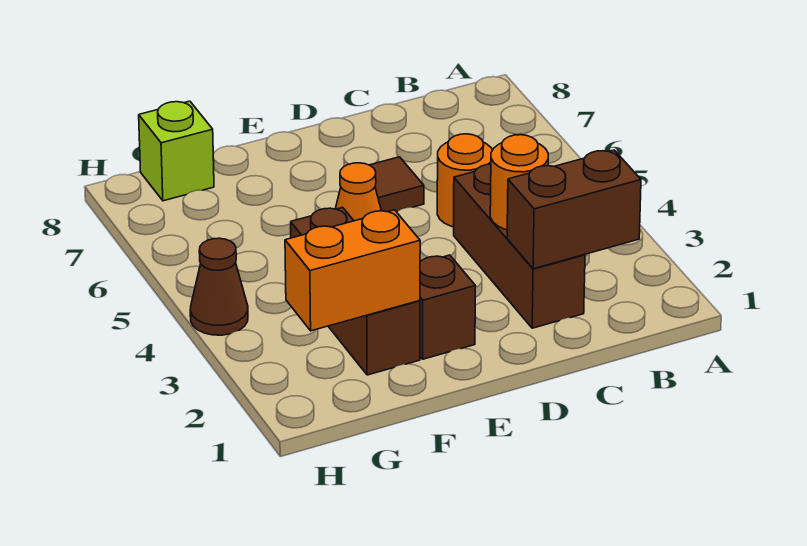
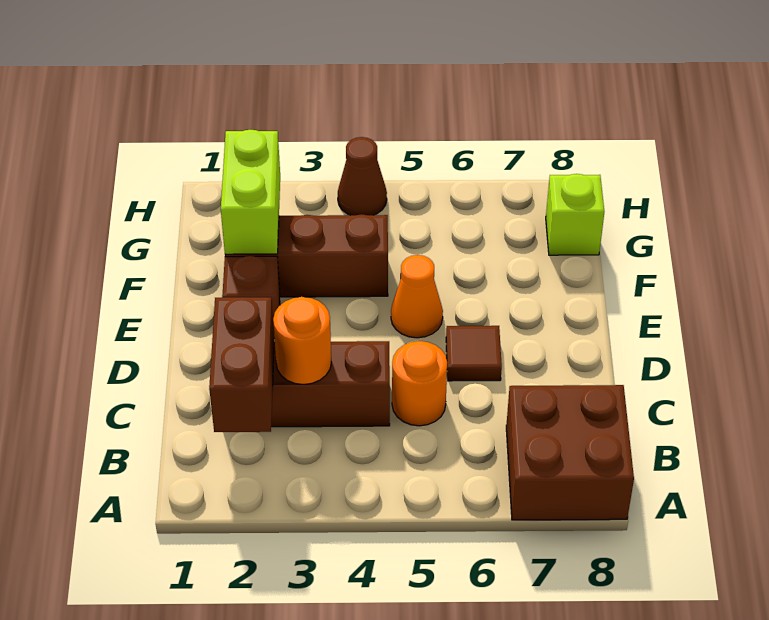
none -> brown 2x2 brick [506,385,634,520]
orange 1x2 brick [285,210,420,331] -> lime 1x2 brick [221,130,280,254]

